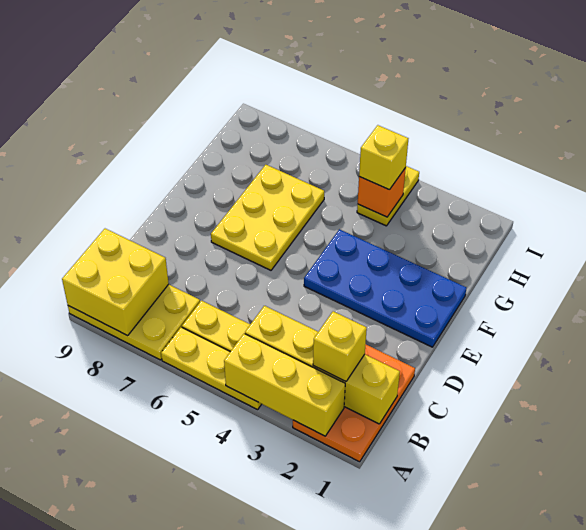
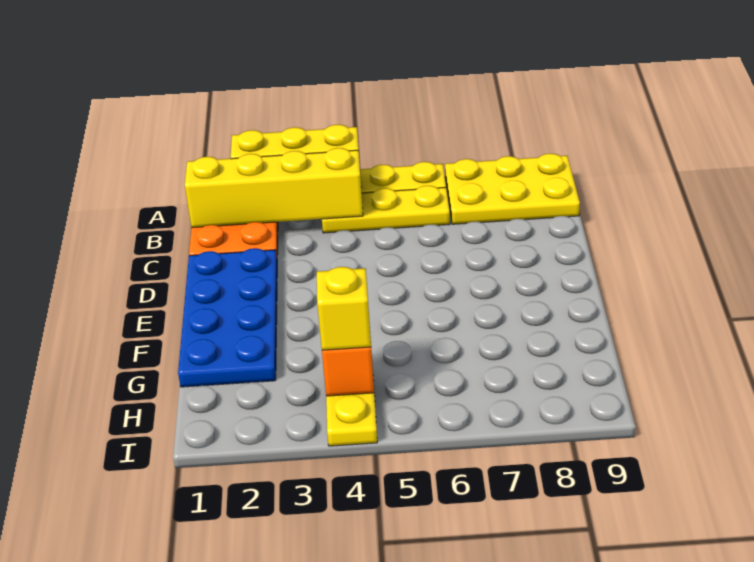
yellow 2x2 brick [62,229,169,336] -> none
yellow 1x1 brick [313,311,367,381] -> none
blue 2x4 plate [304,229,467,347] -> blue 2x4 plate turned to [178,248,277,387]
yellow 2x3 plate [211,165,324,270] -> none

